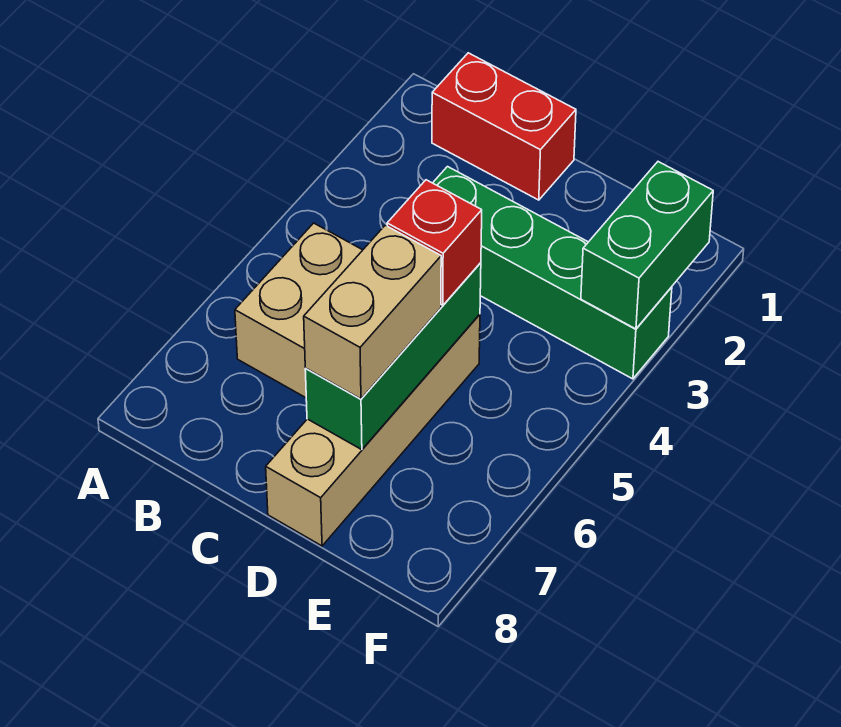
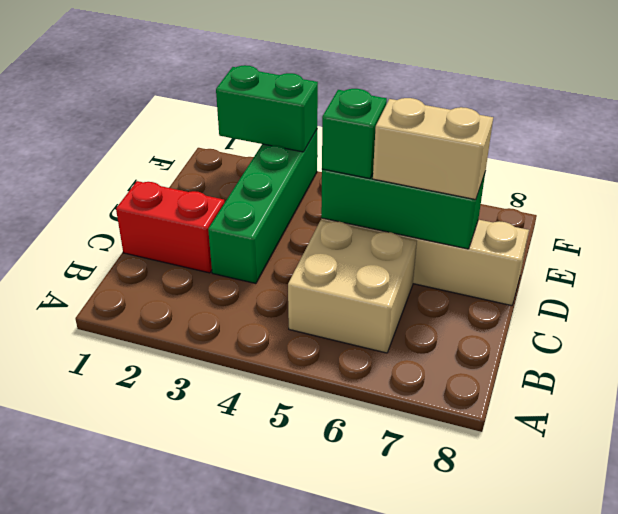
red 1x2 brick [432,53,576,200] -> red 1x2 brick turned to [116,181,225,273]
red 1x1 brick [387,180,482,305] -> green 1x1 brick [322,89,387,179]

